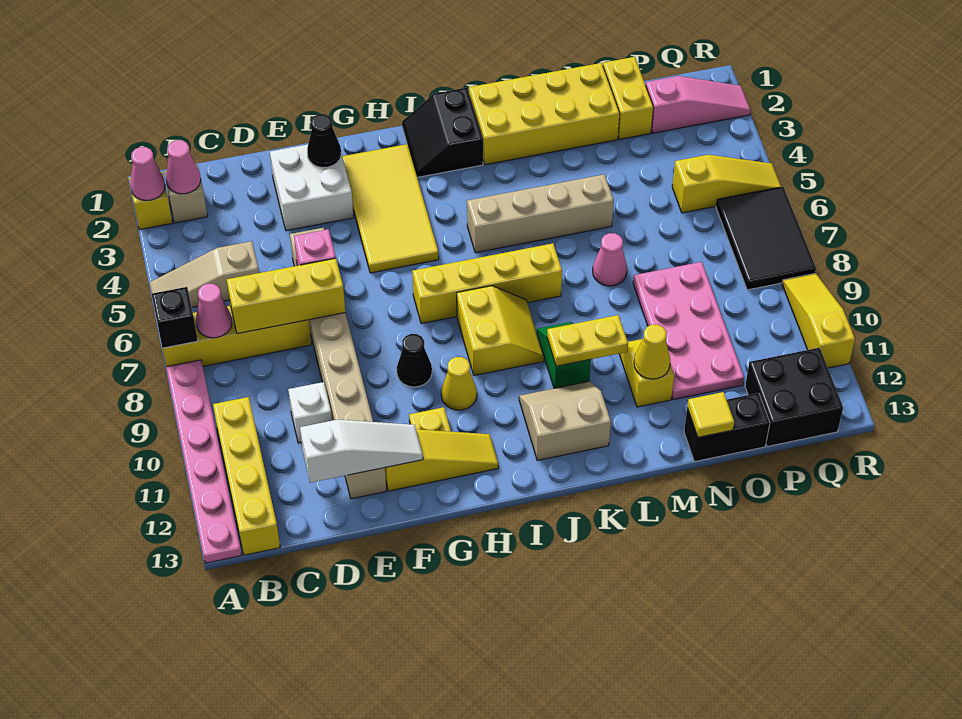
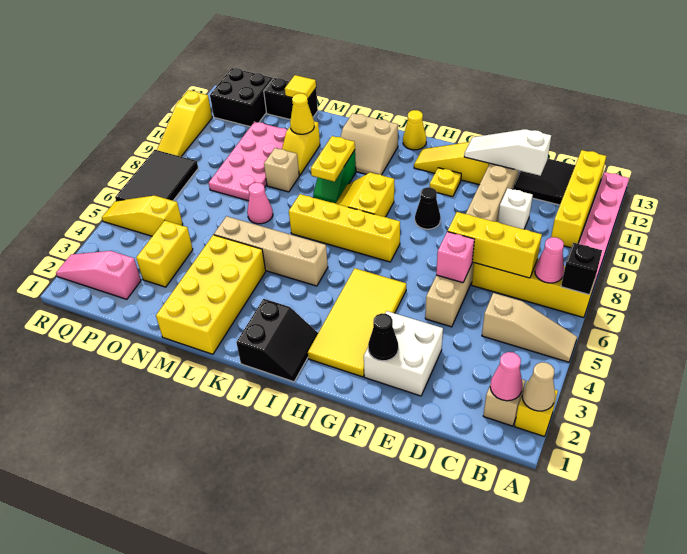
pink 1x1 cone [130,147,165,200] -> tan 1x1 cone [522,362,555,411]
none -> black 2x2 tile [513,159,575,205]
yellow 1x1 cone [441,357,477,410] -> yellow 1x1 cone moved to [403,110,426,150]
yellow 2x4 brick [469,63,620,165] -> yellow 2x4 brick turned to [156,235,266,354]
yellow 1x2 plate [547,315,628,366] -> yellow 1x2 plate turned to [311,136,355,182]
none -> tan 1x1 brick [264,148,299,192]
yellow 1x2 brick [603,57,653,139] -> yellow 1x2 brick moved to [136,220,193,287]

